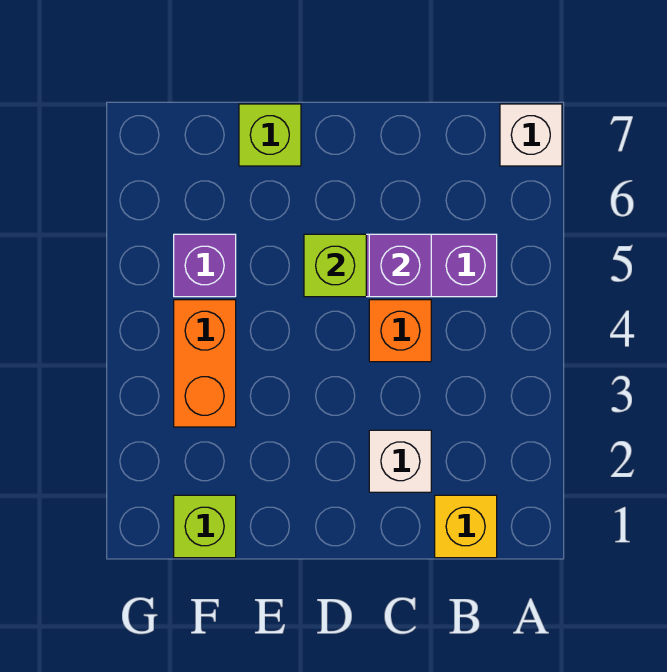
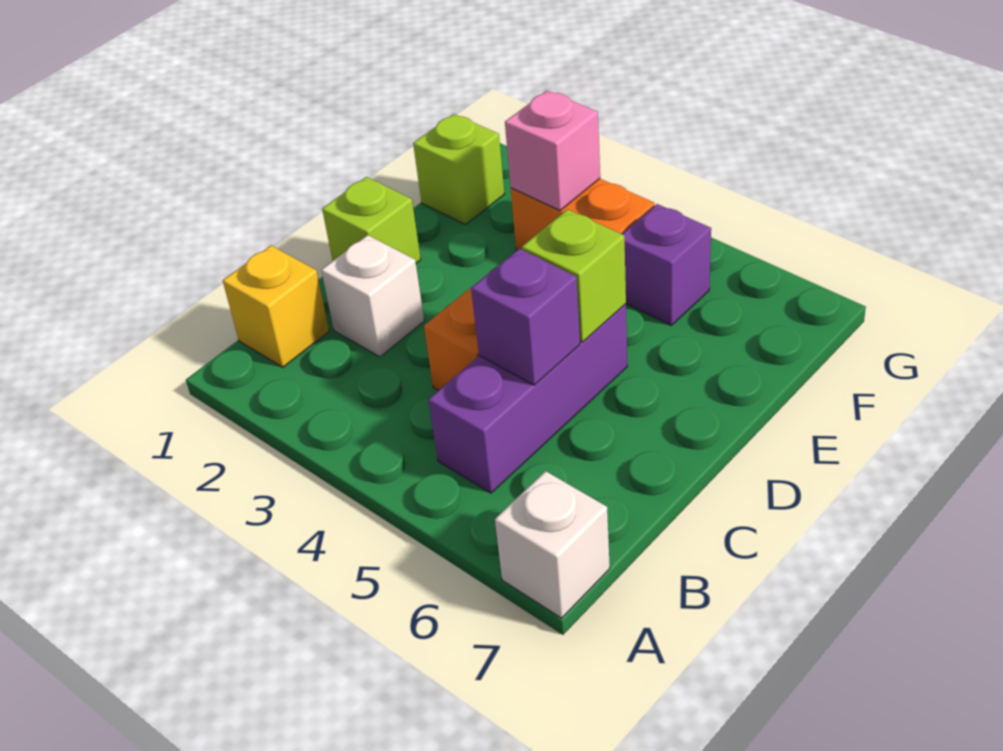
lime 1x1 brick [239,104,301,166] -> lime 1x1 brick moved to [322,177,421,263]
none -> pink 1x1 brick [505,91,600,210]

